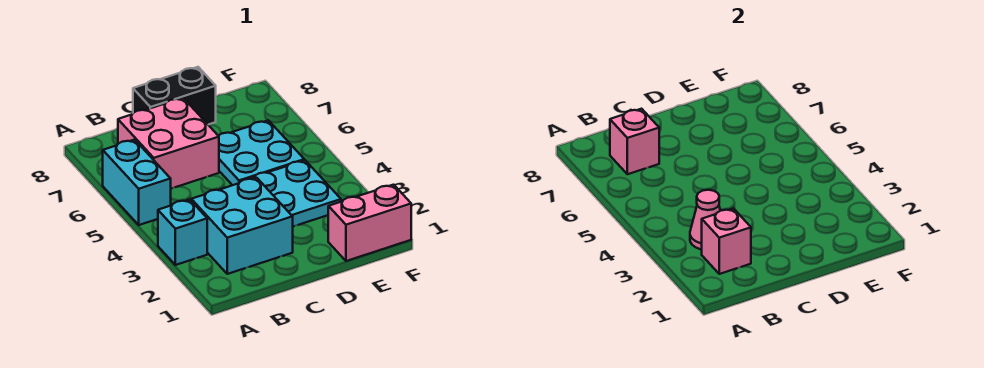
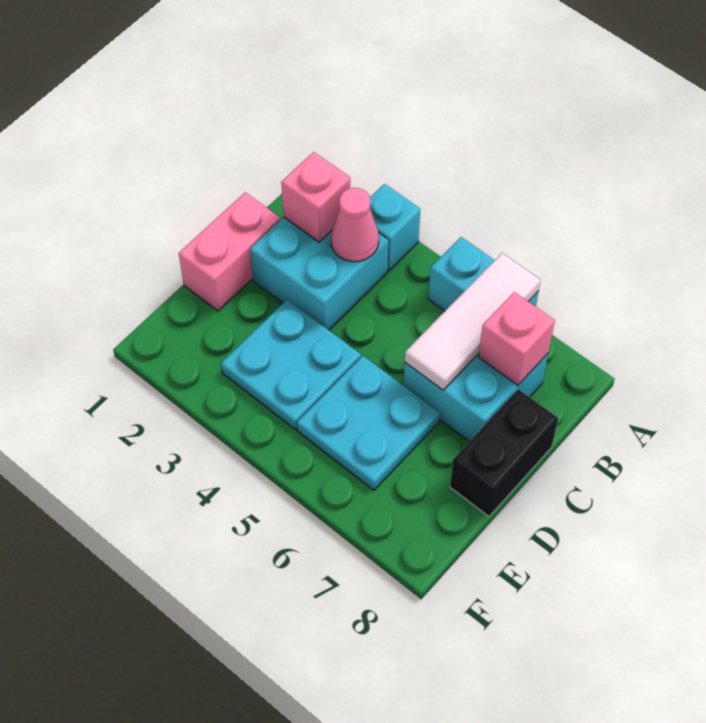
none -> white 1x3 tile [405,253,541,390]
pink 2x2 brick [118,98,219,189] -> cyan 2x2 brick [403,354,548,441]
pink 1x2 brick [328,185,411,261] -> pink 1x2 brick moved to [179,192,280,311]

